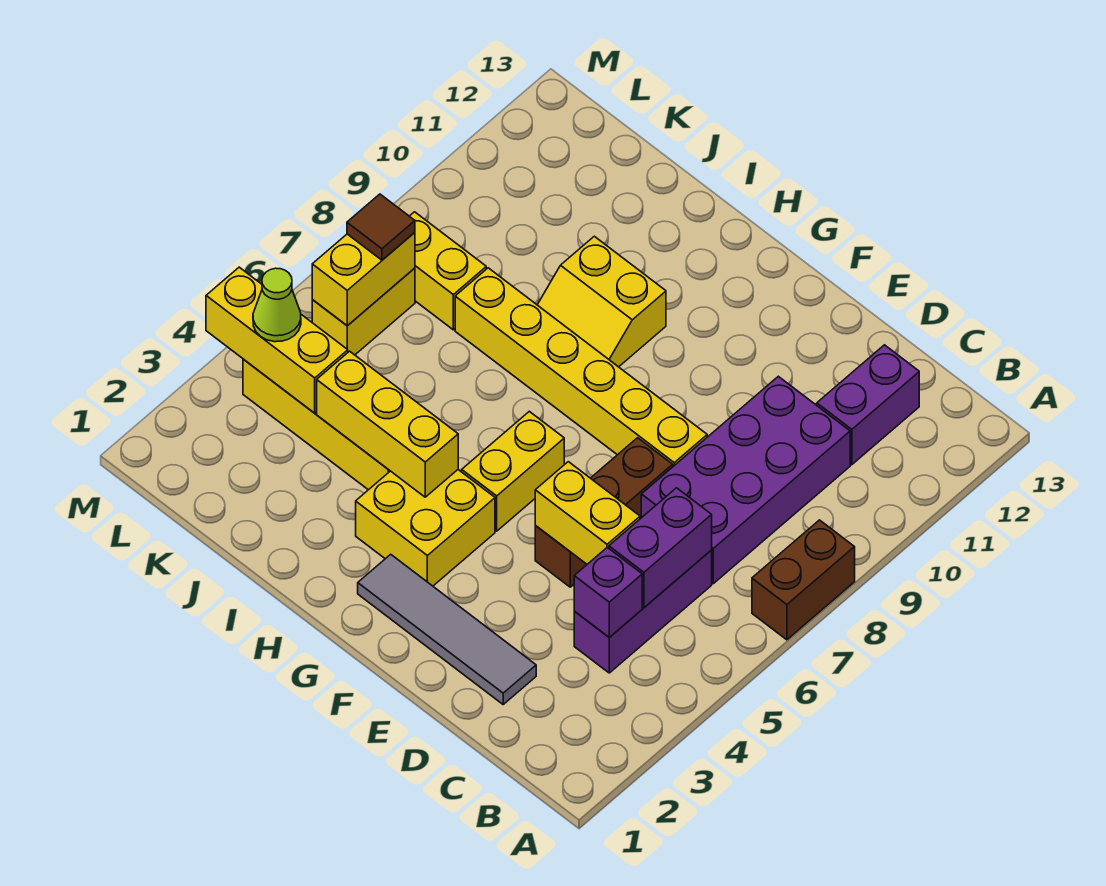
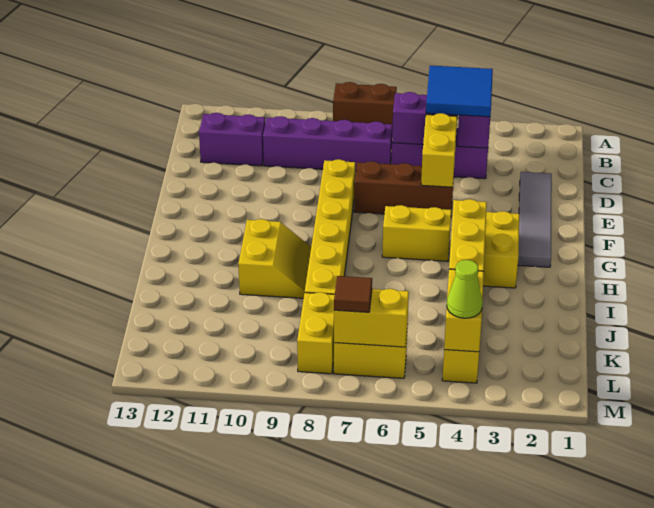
none -> blue 2x2 tile [426,66,493,117]
purple 2x4 brick [641,376,850,584] -> purple 1x4 brick [263,116,393,171]
yellow 1x3 brick [206,267,348,413] -> yellow 1x2 brick [444,269,484,352]

